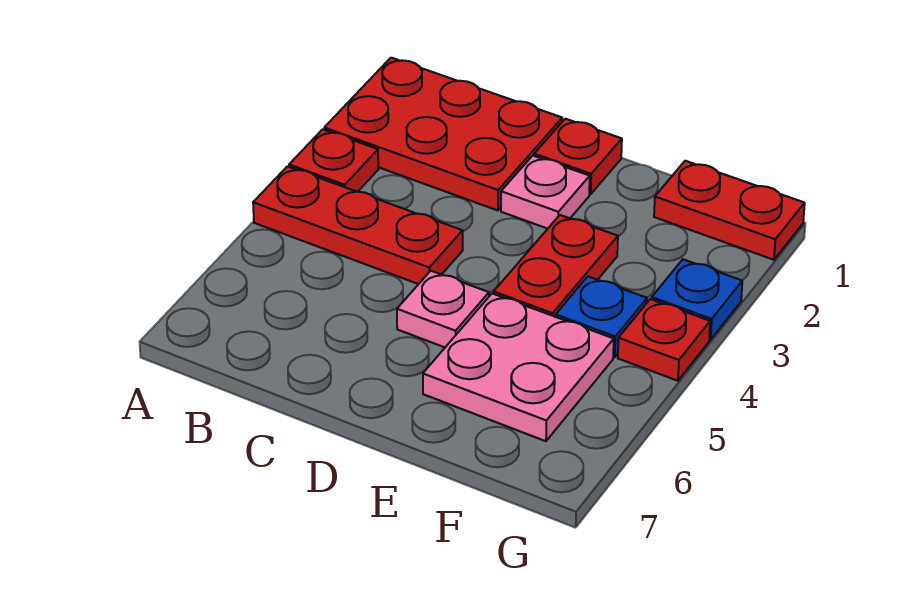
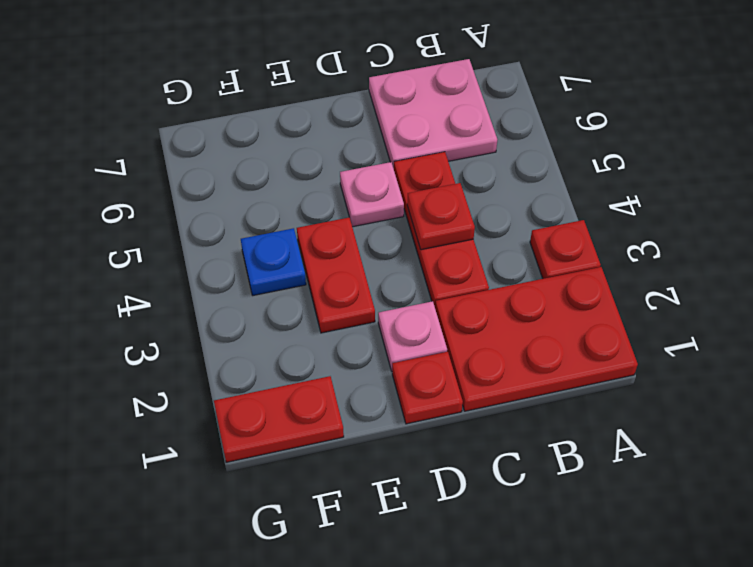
red 1x3 plate [253,166,463,284] -> red 1x3 plate turned to [394,152,489,306]
pink 2x2 plate [423,294,614,441] -> pink 2x2 plate moved to [369,59,497,169]
blue 1x1 plate [652,259,742,340] -> none
red 1x1 plate [618,299,710,381] -> red 1x1 plate moved to [407,183,475,250]

